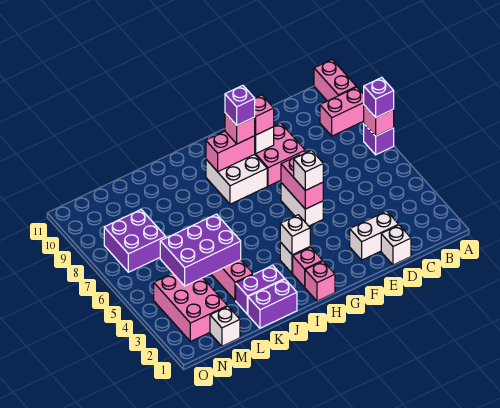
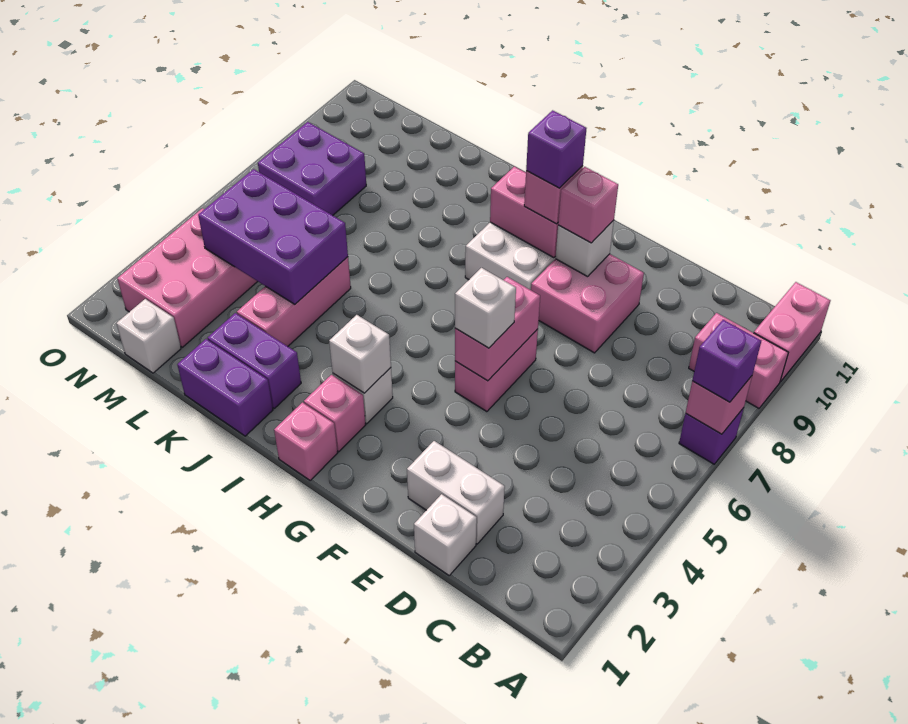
white 1x2 brick [281,183,323,226] -> pink 1x2 brick [455,329,538,412]

